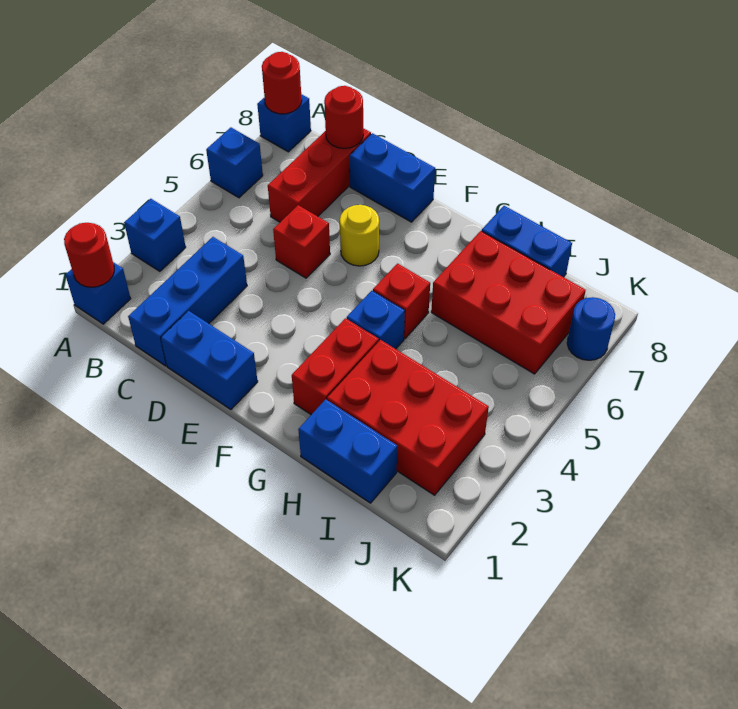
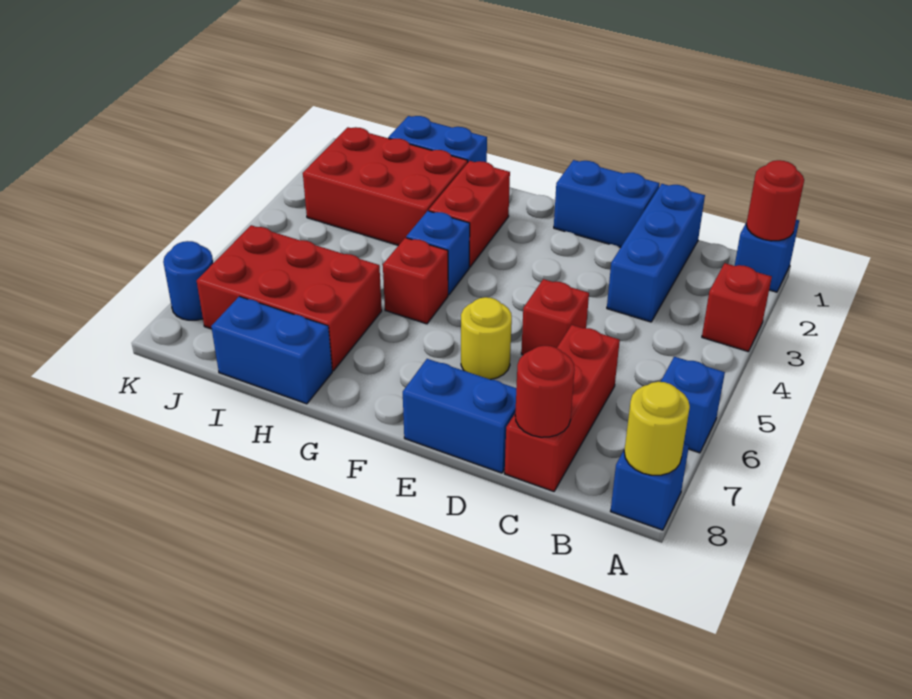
blue 1x1 brick [124,199,186,271] -> red 1x1 brick [702,263,772,352]
red 1x1 round brick [262,52,302,114] -> yellow 1x1 round brick [624,382,690,475]

